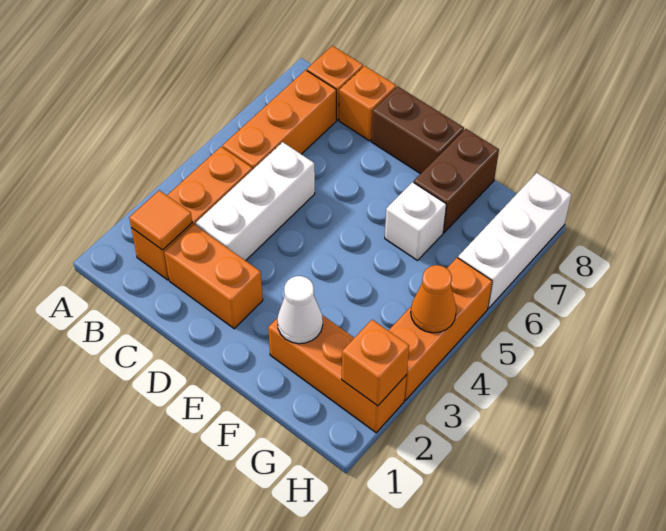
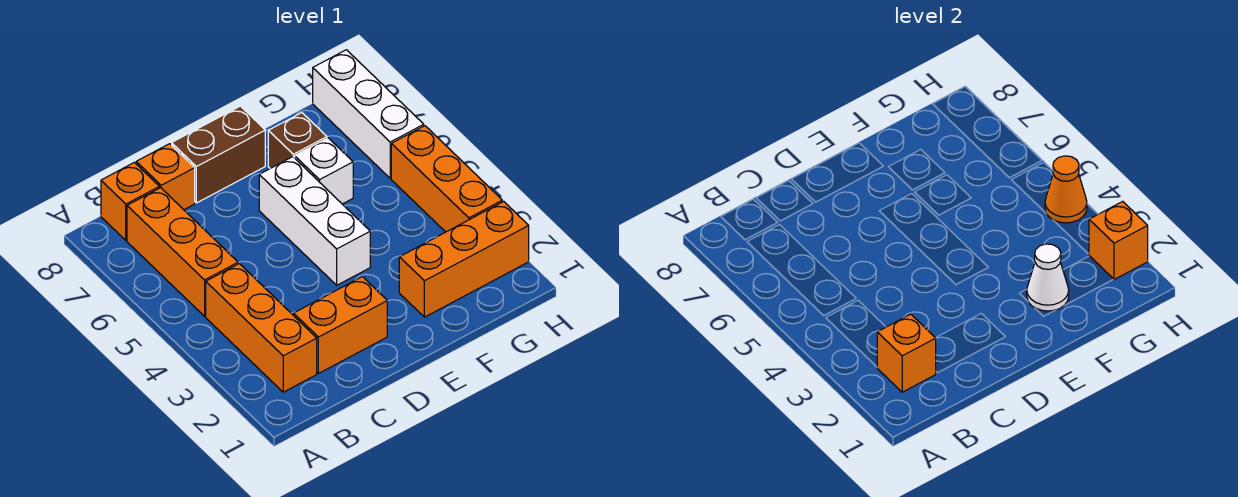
orange 1x1 tile [129,190,192,250] -> orange 1x1 brick [877,314,936,392]
white 1x3 brick [196,142,315,261] -> white 1x3 brick moved to [259,157,370,285]
brown 1x2 brick [414,129,499,232] -> brown 1x1 brick [268,113,327,168]

